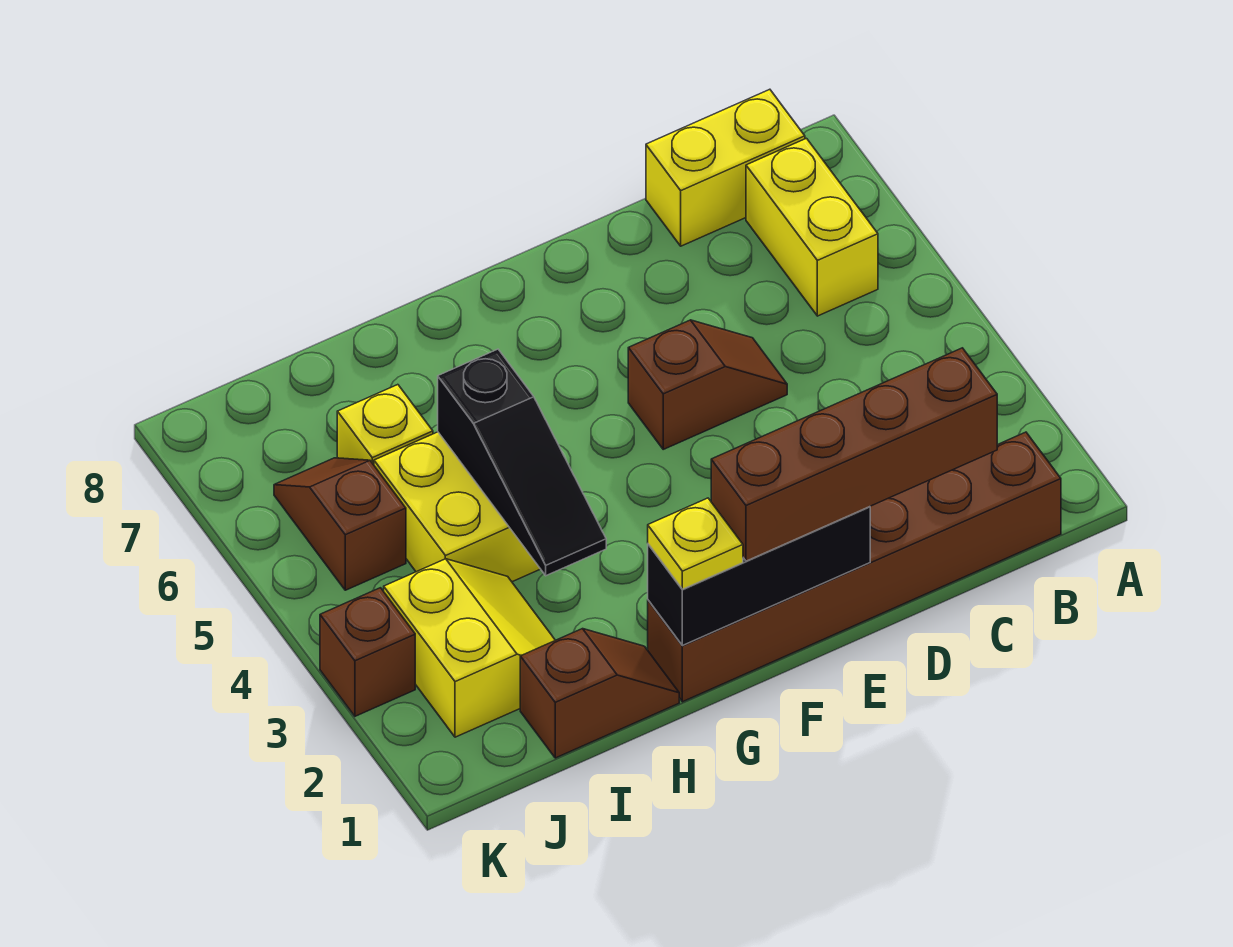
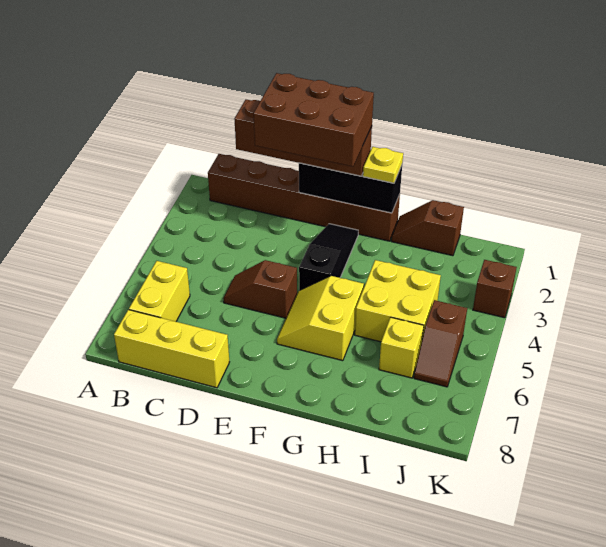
yellow 1x2 brick [646,89,805,246] -> yellow 1x3 brick [114,310,229,388]
none -> brown 2x3 brick [254,73,374,167]
black 1x3 slope [438,349,606,576] -> black 1x3 slope moved to [299,224,358,290]
yellow 2x2 slope [384,559,555,737] -> yellow 2x2 slope moved to [277,276,364,361]

